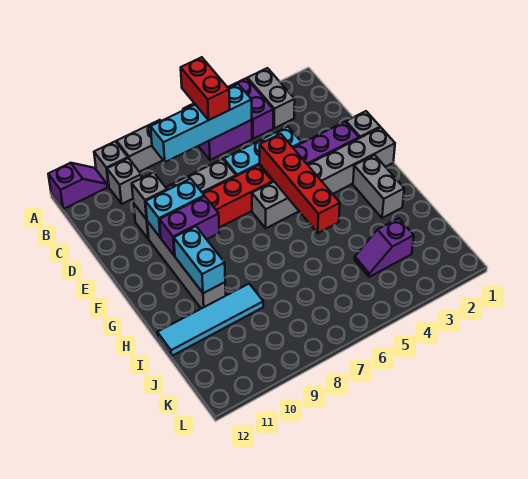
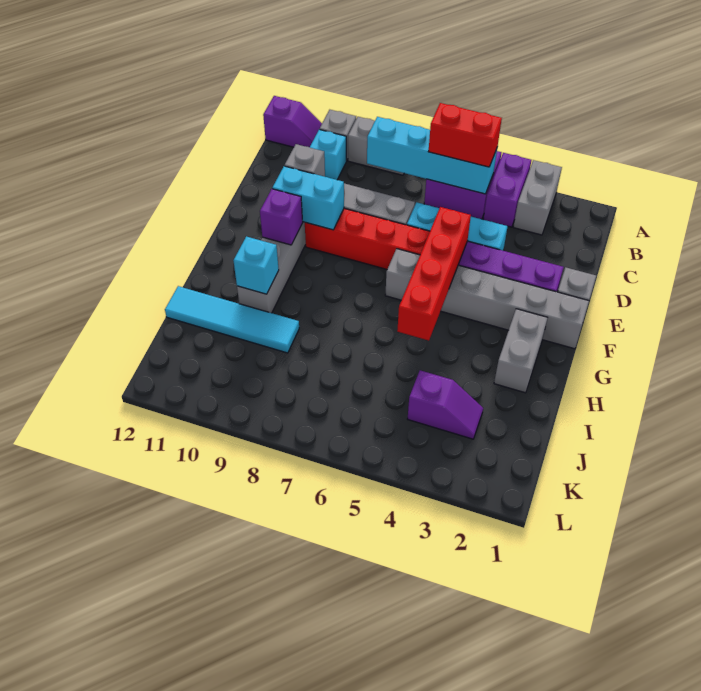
red 1x2 brick [181,57,230,120] -> red 1x2 brick turned to [428,103,502,167]
grey 1x1 brick [107,158,142,204] -> cyan 1x1 brick [310,129,346,180]
purple 1x2 brick [160,196,219,256] -> purple 1x1 brick [260,189,303,245]
cyan 1x2 brick [174,226,225,293] -> cyan 1x1 brick [233,236,279,294]
purple 1x2 slope [355,218,414,277] -> purple 1x2 slope turned to [408,370,483,439]

